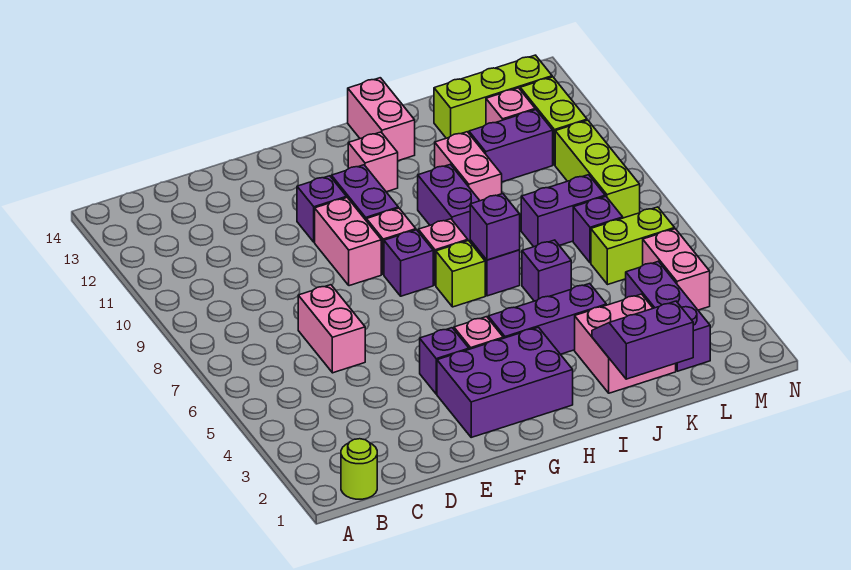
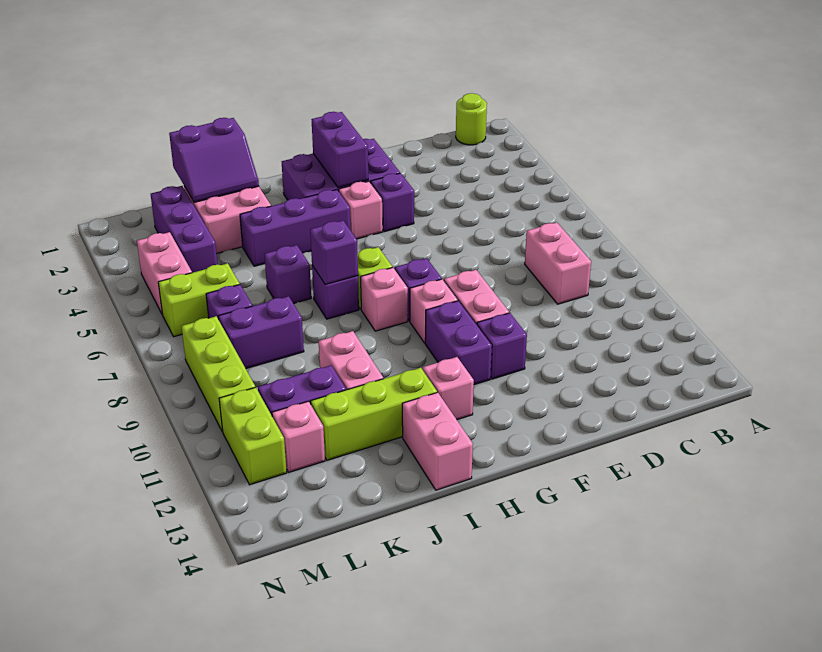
pink 1x2 brick [298,285,365,373] -> pink 1x2 brick moved to [525,222,591,304]
purple 1x2 brick [418,164,480,242] -> purple 1x2 brick moved to [312,112,368,188]
lime 1x3 brick [434,55,552,138] -> lime 1x3 brick moved to [311,368,437,460]

